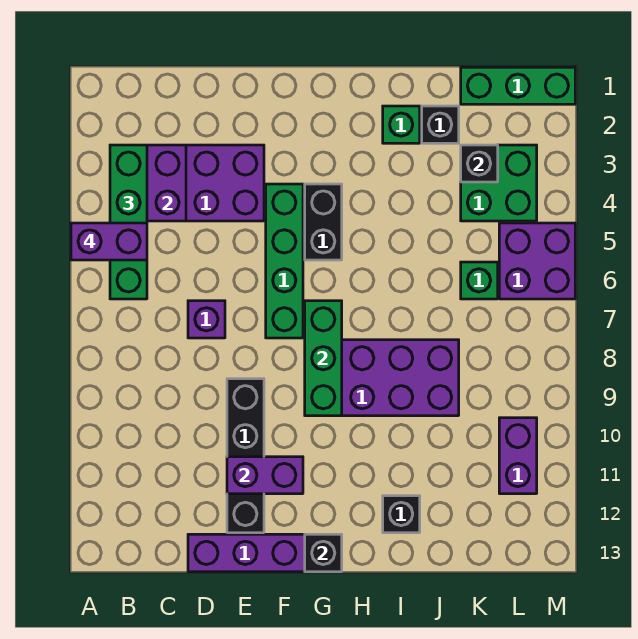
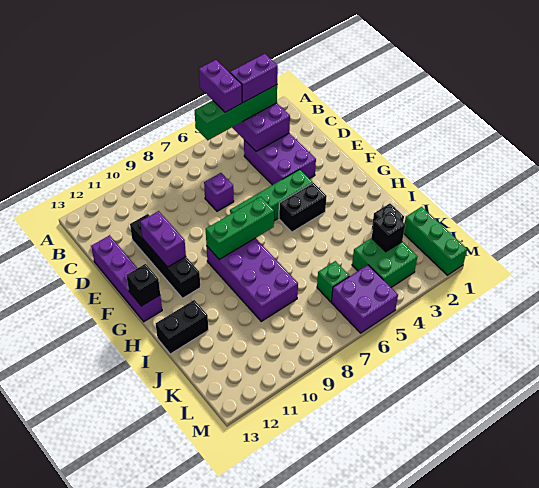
black 1x4 brick [227,379,264,533] -> black 1x4 brick turned to [130,214,200,298]
green 1x1 brick [383,106,420,143] -> none
black 1x1 brick [383,496,420,533] -> black 1x2 brick [156,300,208,354]
purple 1x2 brick [499,418,537,494] -> purple 1x2 brick moved to [230,54,278,103]

